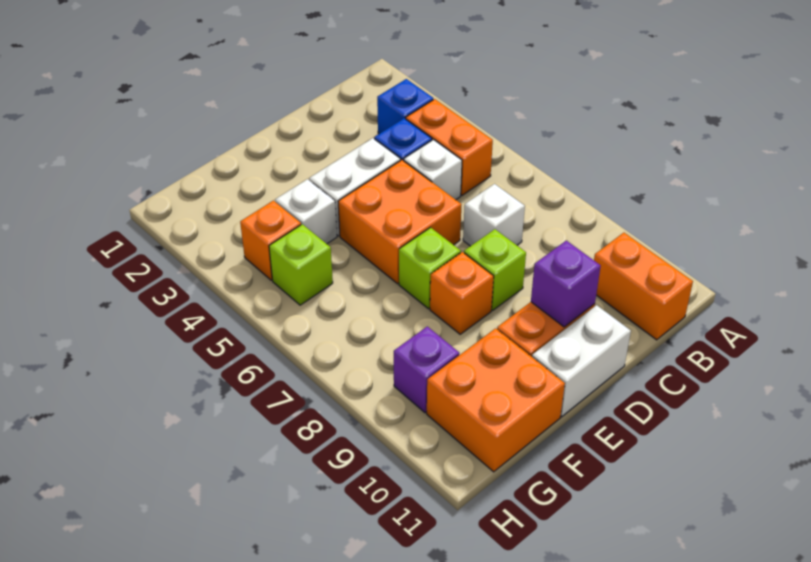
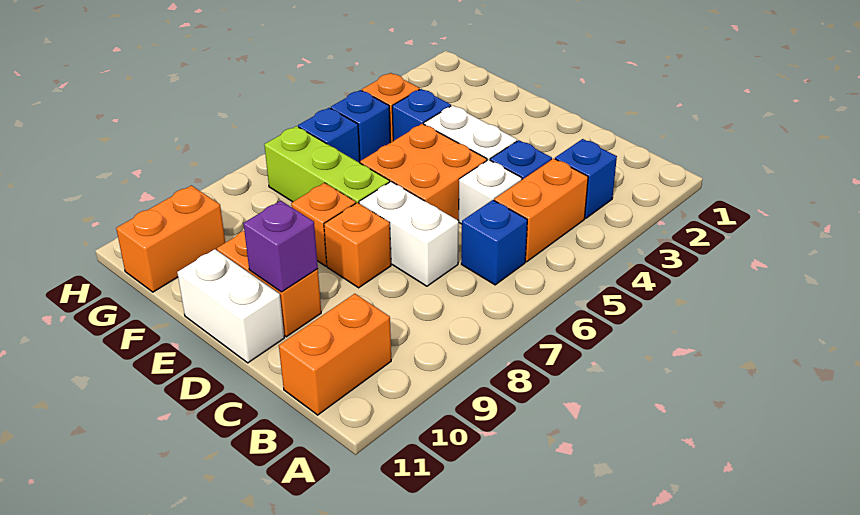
none -> blue 1x1 brick [461,200,527,285]
white 1x1 brick [463,184,525,246] -> white 1x2 brick [359,182,459,286]
lime 1x1 brick [464,229,526,310] -> orange 1x1 brick [324,203,391,288]
lime 1x1 brick [399,228,461,309] -> lime 1x3 brick [264,126,390,203]
white 1x1 brick [275,179,337,244] -> blue 1x1 brick [392,89,451,141]
orange 2x2 brick [427,328,565,472] -> orange 1x2 brick [116,185,225,292]
lime 1x1 brick [269,224,333,305] -> blue 1x1 brick [331,90,390,161]
none -> blue 1x1 brick [298,108,360,163]
purple 1x1 brick [394,326,459,413] -> none

